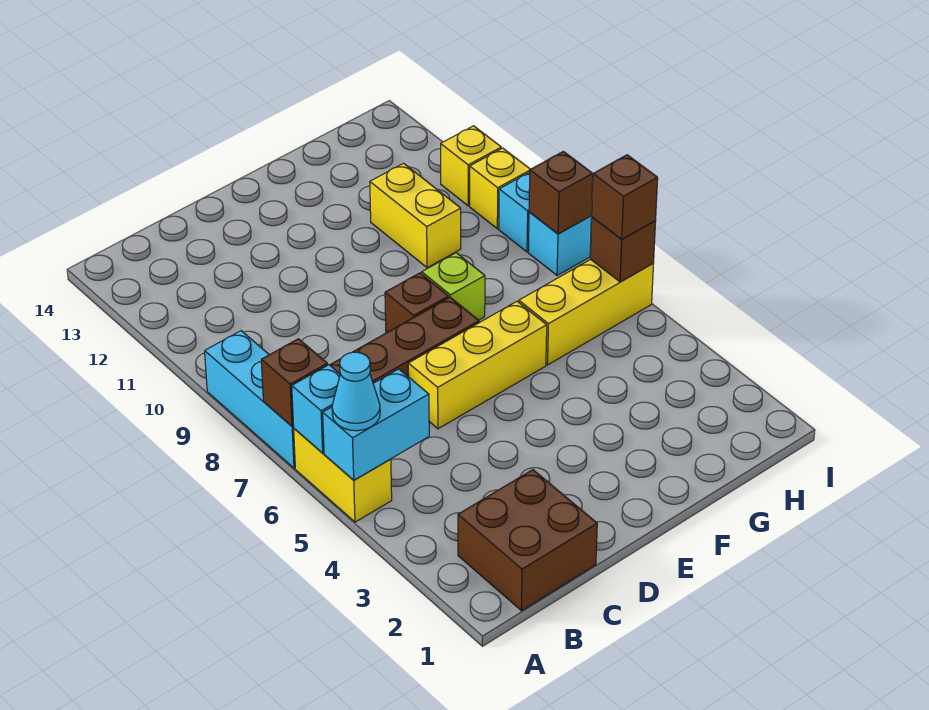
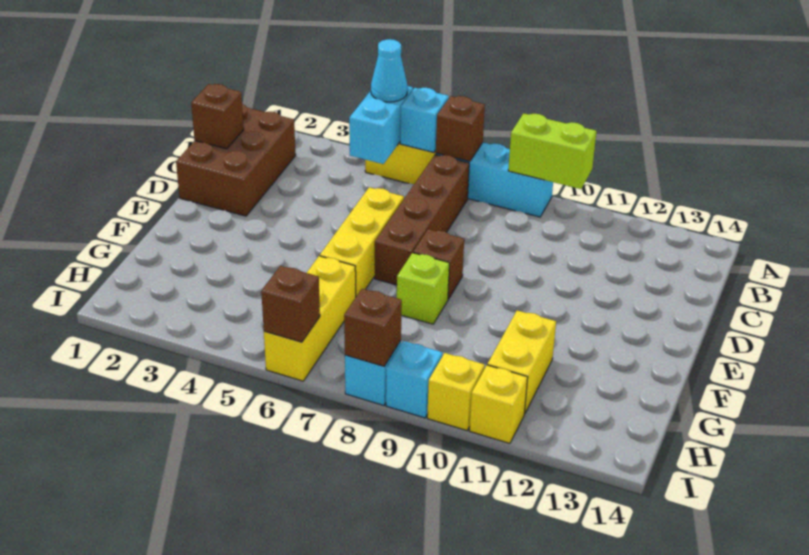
none -> lime 1x2 brick [508,113,596,189]
brown 2x2 brick [458,470,597,611] -> brown 2x3 brick [176,104,296,216]
yellow 1x2 brick [370,163,461,268] -> yellow 1x2 brick turned to [487,311,556,414]
brown 1x1 brick [592,155,658,239] -> brown 1x1 brick moved to [191,84,244,149]

